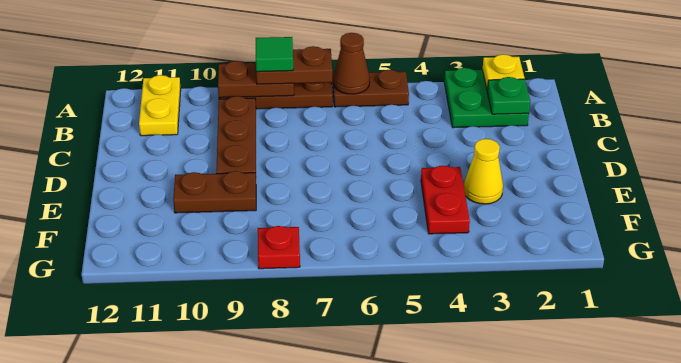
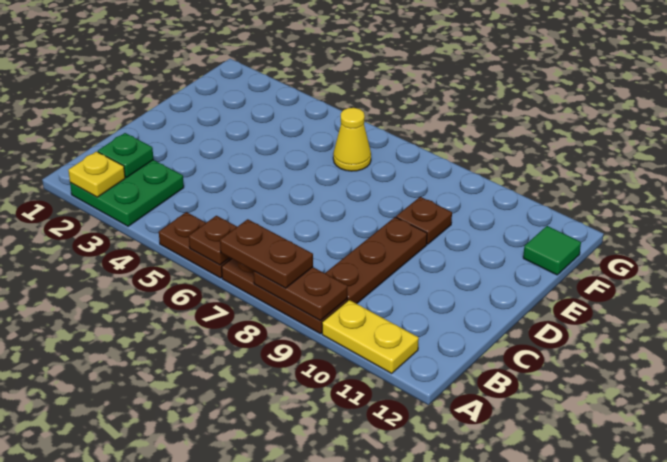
brown 1x1 cone [333,33,370,94] -> brown 1x1 plate [189,216,237,265]
green 1x1 tile [256,37,293,72] -> green 1x1 tile moved to [523,226,581,275]
yellow 1x2 plate [139,75,181,136] -> yellow 1x2 plate turned to [322,300,419,373]
yellow 1x1 cone [464,139,503,204] -> yellow 1x1 cone moved to [333,108,371,171]
red 1x2 plate [421,166,470,234] -> none
brown 1x2 plate [173,171,256,213] -> brown 1x1 plate [396,197,452,244]
red 1x1 plate [258,226,300,269] -> none

